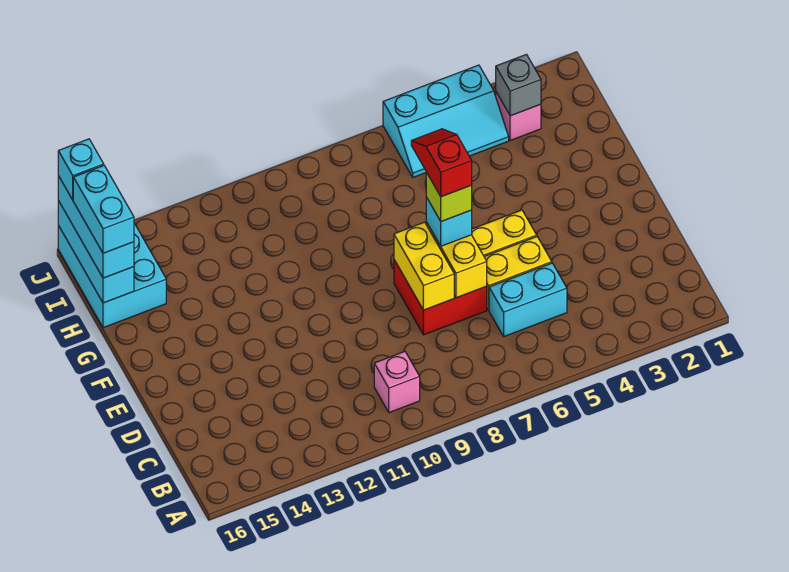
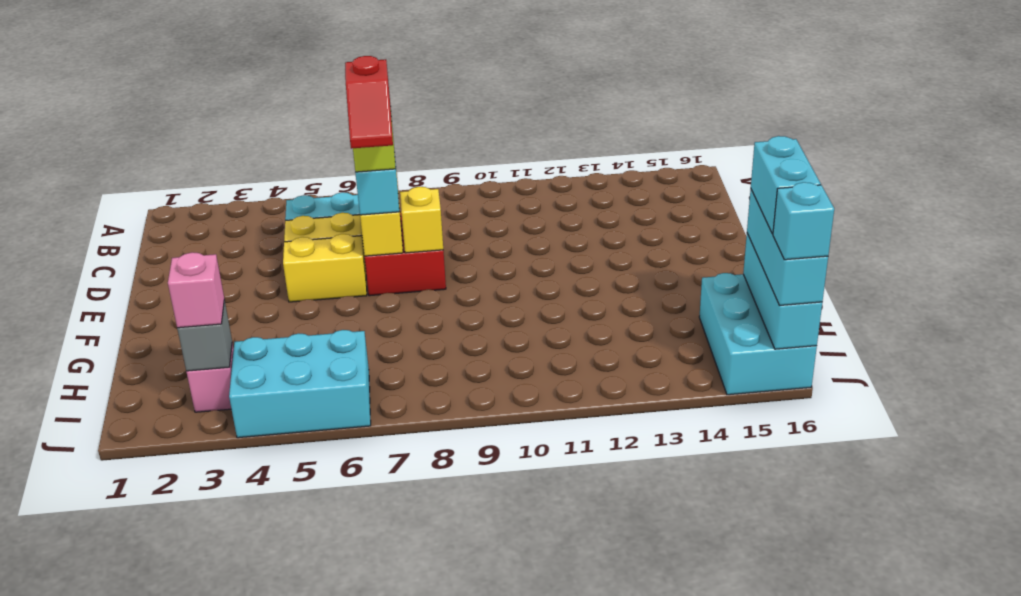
pink 1x1 brick [374,352,420,413] -> pink 1x1 brick moved to [168,252,224,328]
yellow 1x2 brick [394,222,454,310] -> yellow 1x1 brick [400,187,443,253]
cyan 2x3 slope [383,65,509,177] -> cyan 2x3 brick [229,330,371,438]

